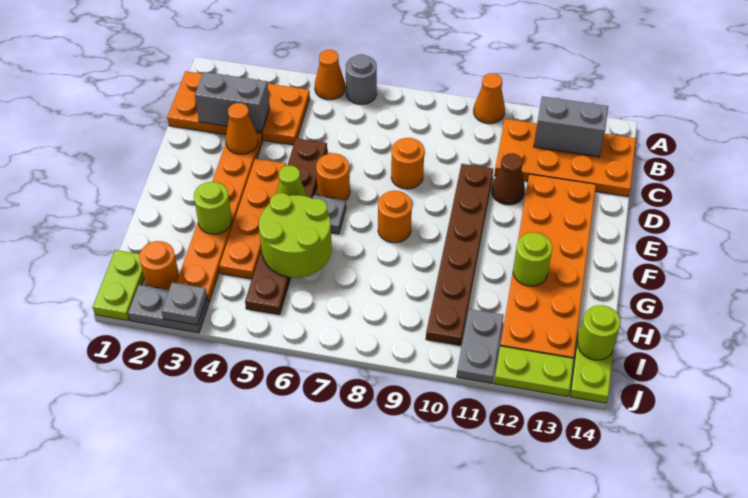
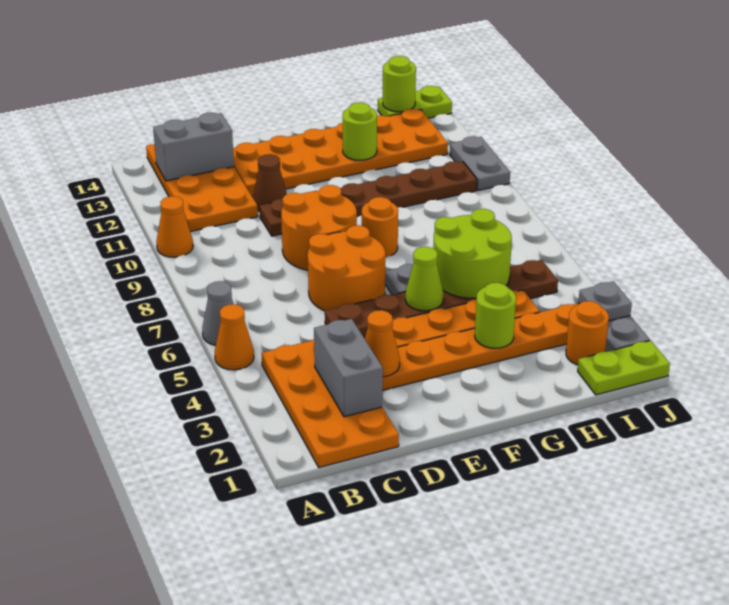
grey 1x1 round brick [346,54,377,104] -> grey 1x1 cone [202,281,234,345]
grey 1x2 brick [534,96,608,157] -> grey 1x2 brick turned to [153,113,234,181]
orange 1x1 round brick [391,138,424,189] -> orange 2x2 round brick [281,185,357,270]
orange 1x1 round brick [316,153,350,200] -> orange 2x2 round brick [308,225,385,311]
grey 1x2 plate [457,309,504,383] -> grey 1x2 plate turned to [450,136,510,190]
lime 1x2 plate [494,346,574,397] -> none

